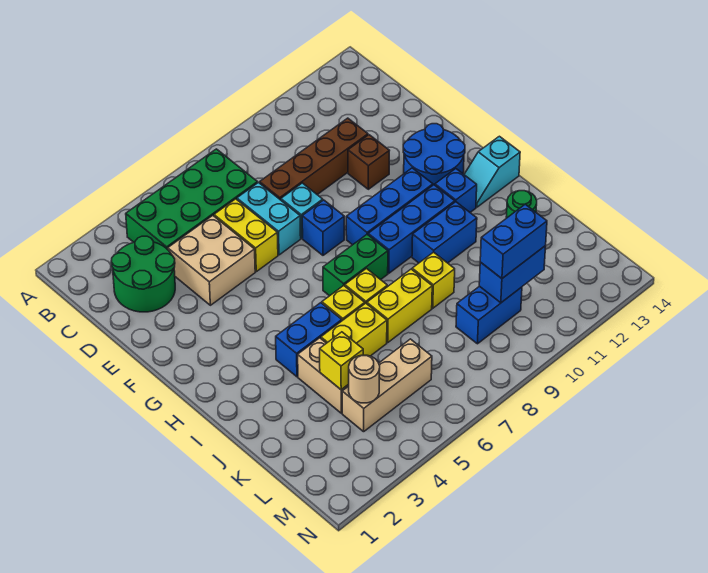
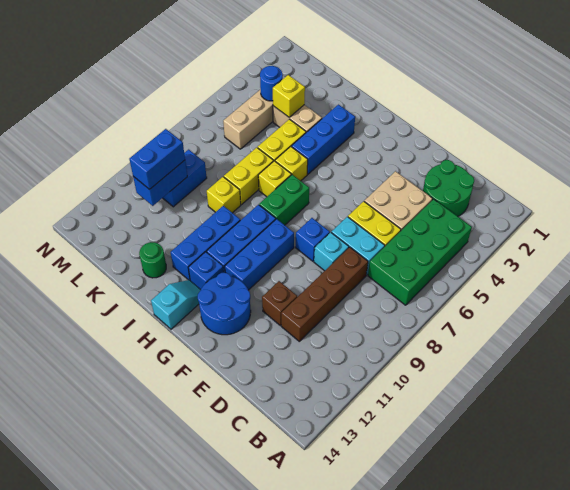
blue 1x2 brick [276,303,342,377] -> blue 1x3 brick [292,105,355,174]
blue 1x2 brick [412,202,477,263] -> blue 1x3 brick [171,206,240,280]
tan 1x1 round brick [348,355,380,403] -> blue 1x1 round brick [260,66,283,101]

